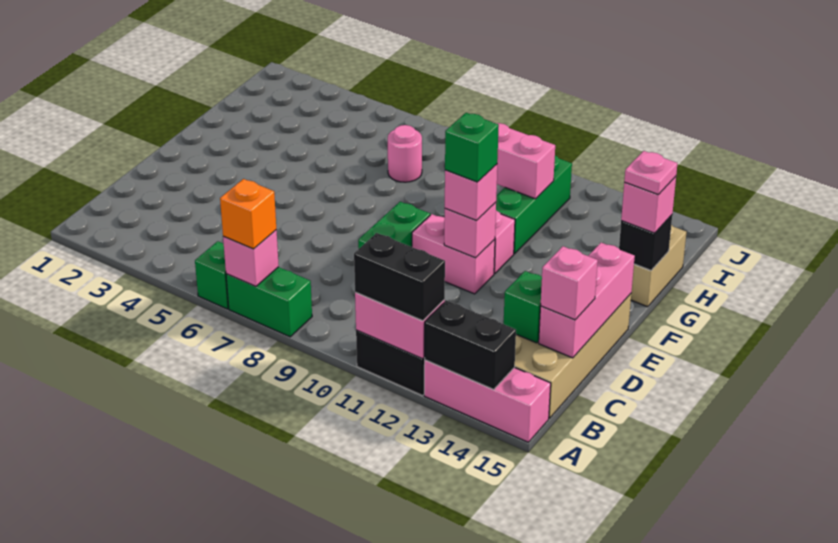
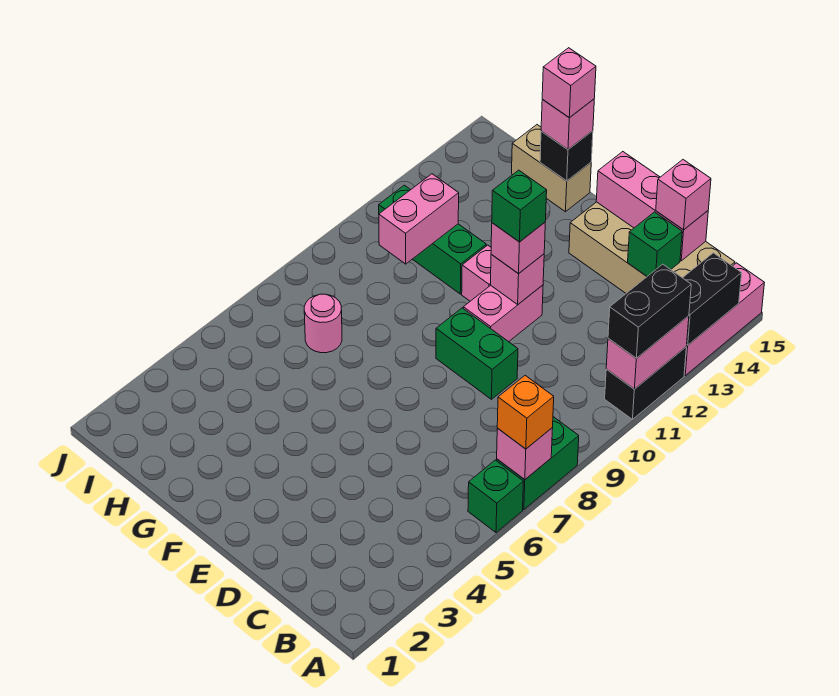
pink 1x1 plate [624,151,678,195] -> pink 1x1 brick [542,48,596,118]

